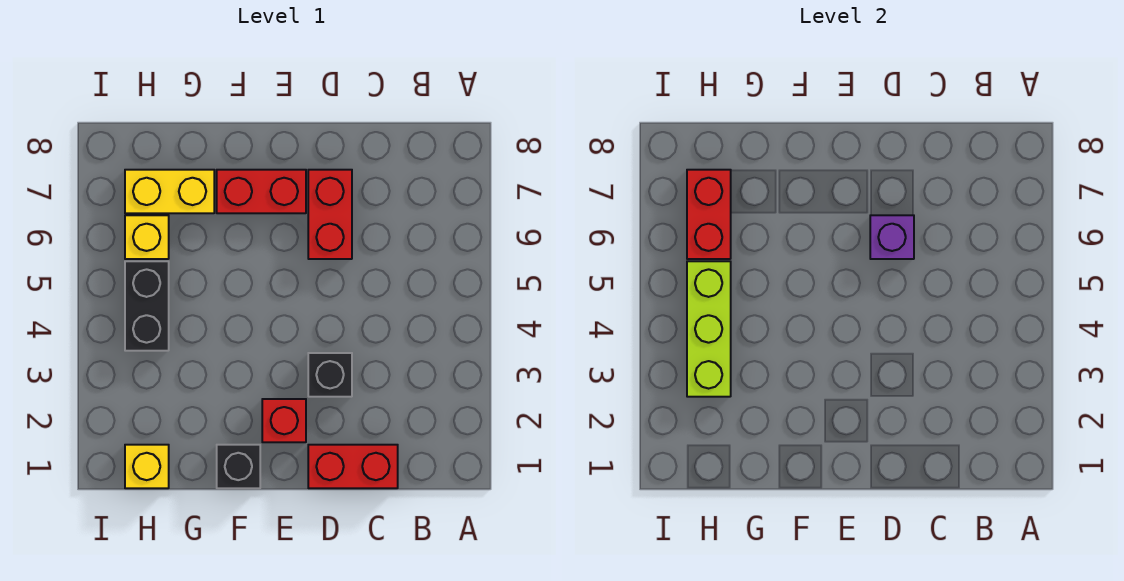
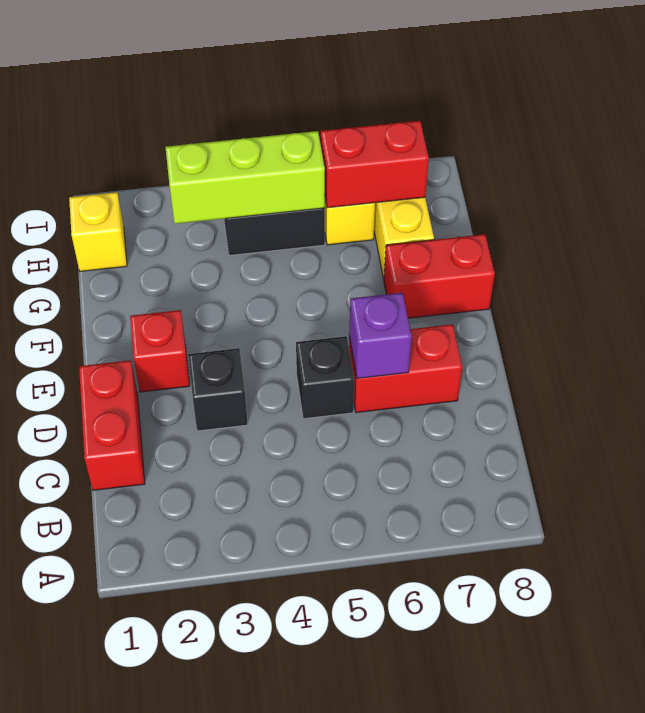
red 1x2 brick [217,170,306,213] -> red 1x2 brick turned to [384,234,495,318]
black 1x1 brick [217,445,260,488] -> black 1x1 brick moved to [296,336,354,419]

